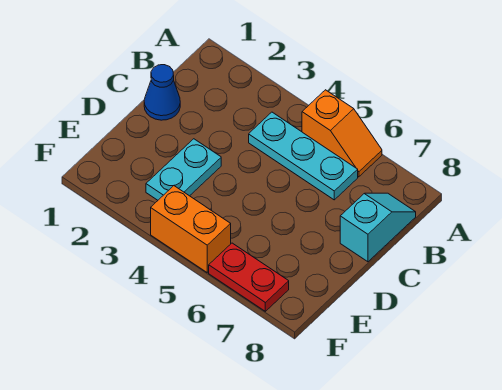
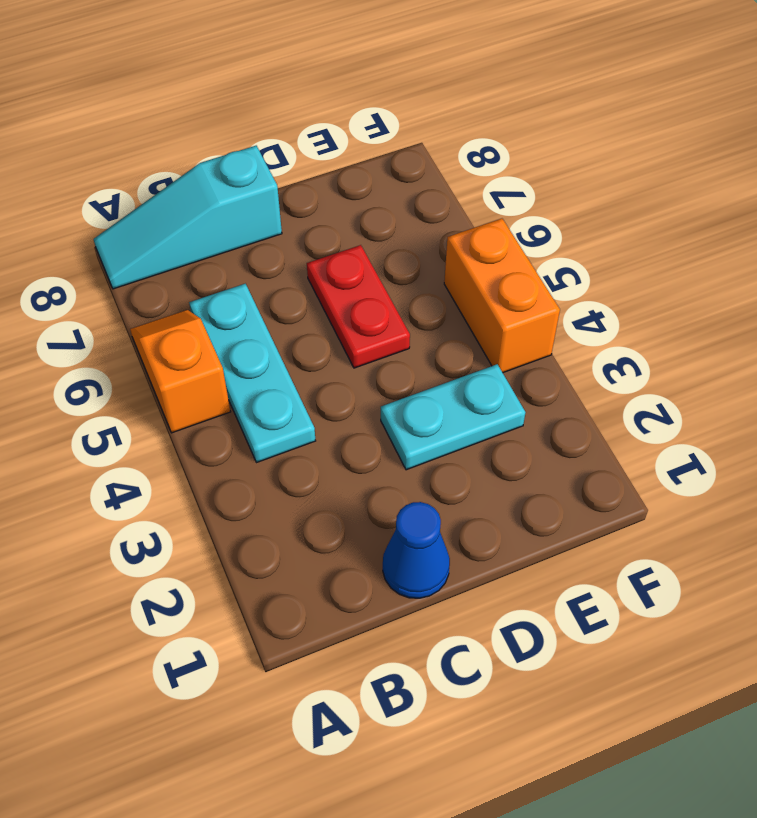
cyan 1x2 slope [340,193,416,262] -> cyan 1x3 slope [94,146,282,289]
red 1x2 plate [209,243,289,311] -> red 1x2 plate moved to [307,245,410,368]

